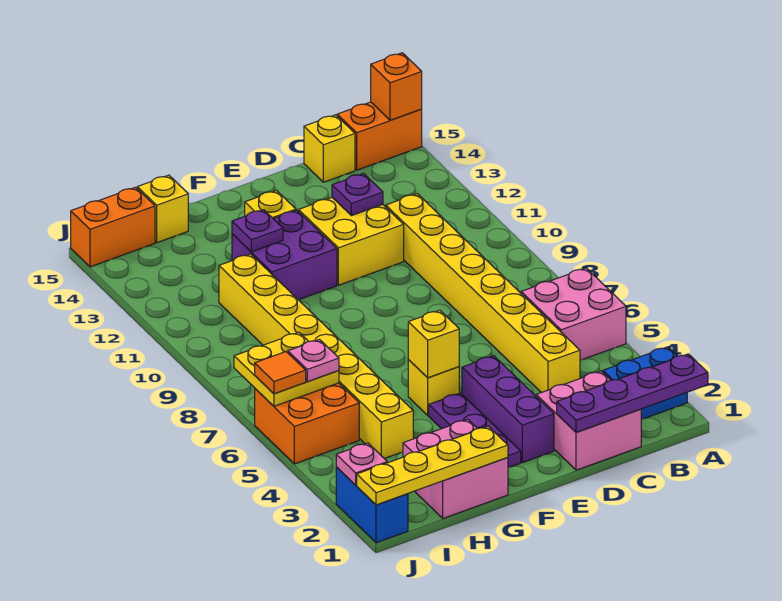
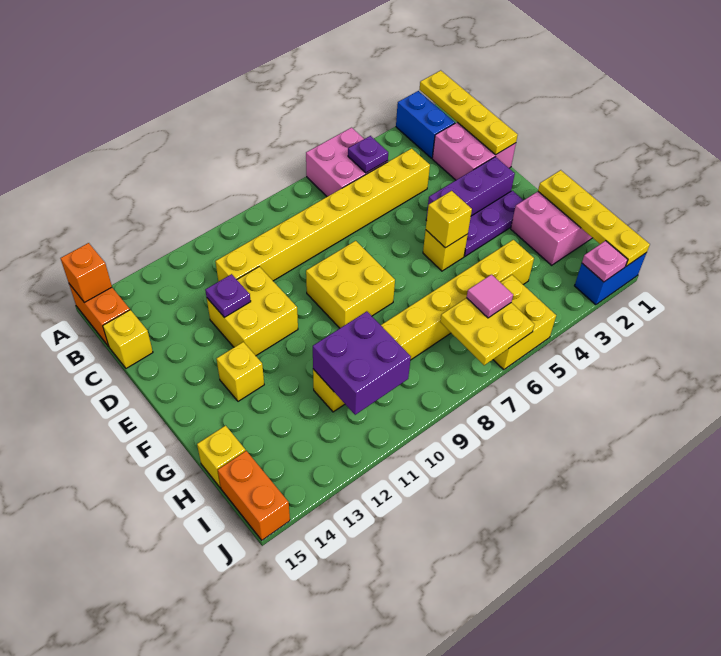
purple 1x4 plate [557,354,708,433] -> yellow 1x4 plate [419,70,518,155]
none -> yellow 2x2 brick [306,241,395,328]
purple 2x2 brick [232,210,337,300] -> purple 2x2 brick moved to [313,311,411,415]
purple 1x1 plate [232,210,283,252] -> purple 1x1 plate moved to [348,136,388,173]
orange 2x2 brick [255,383,359,464] -> yellow 2x2 brick [493,275,556,370]
pink 1x1 plate [288,339,339,382] -> pink 1x1 tile [467,275,513,318]
orange 1x1 tile [255,352,306,394] -> none

